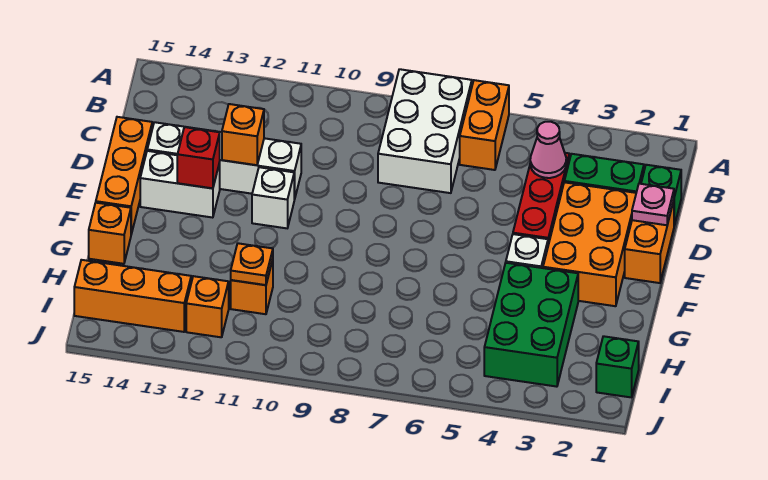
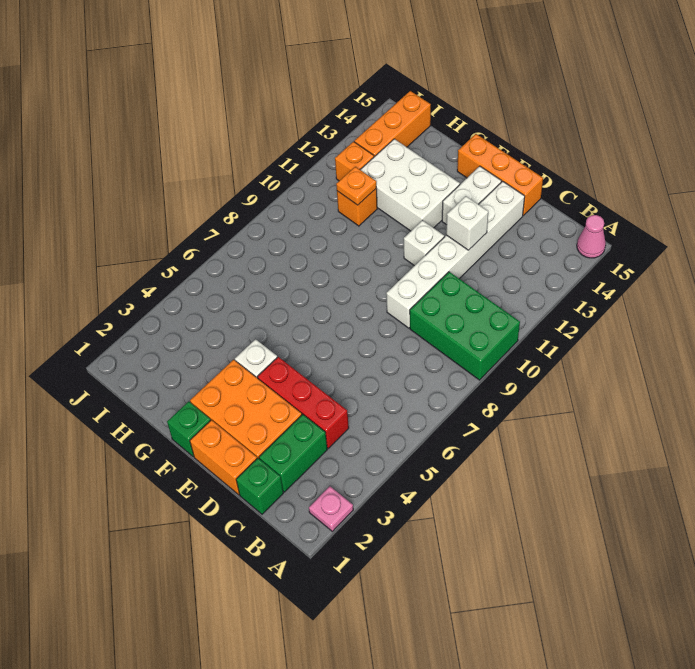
orange 1x2 brick [460,80,509,170] -> none
white 2x3 brick [378,69,472,193] -> white 2x3 brick moved to [360,139,460,231]
pink 1x1 cone [530,122,566,178] -> pink 1x1 cone moved to [577,215,606,258]
pink 1x1 plate [632,184,674,225] -> pink 1x1 plate moved to [309,486,353,531]
white 1x4 brick [147,122,301,200] -> white 1x6 brick [386,181,525,328]
orange 1x1 brick [222,104,264,165] -> white 1x1 brick [446,196,488,250]
red 1x1 brick [177,127,220,188] -> none
green 2x3 brick [484,263,578,387] -> green 2x3 brick moved to [410,272,520,380]
orange 1x1 brick [89,203,131,264] -> none
green 1x1 brick [596,336,639,397] -> green 1x1 brick moved to [167,401,211,457]

